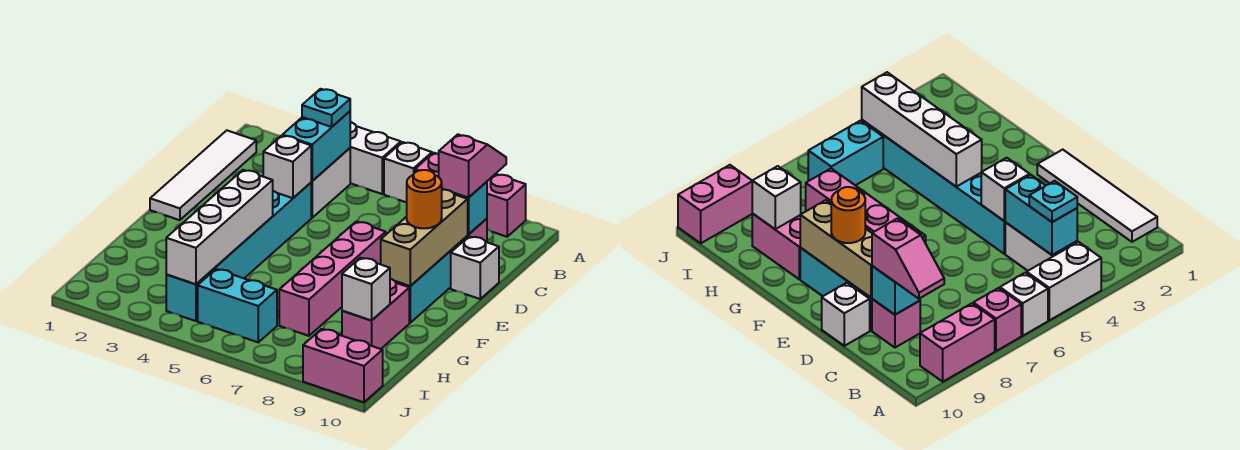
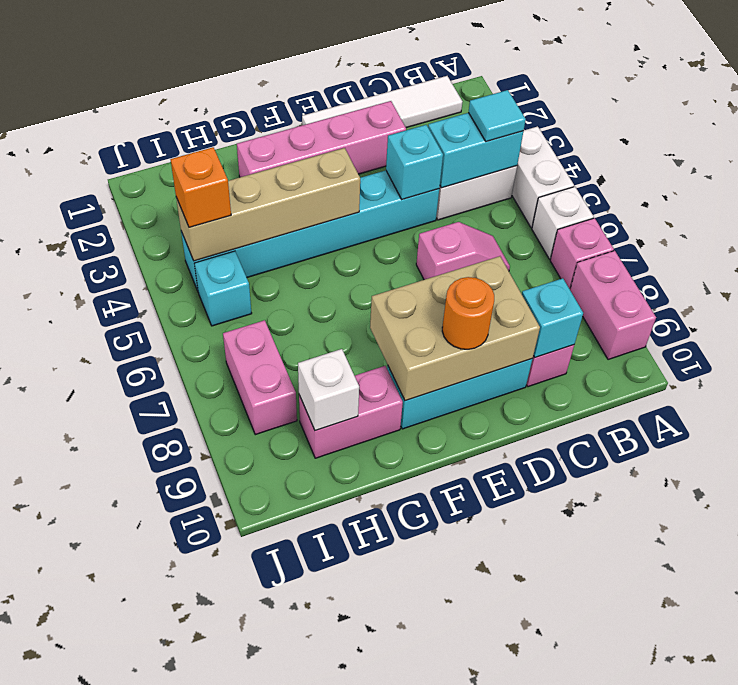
cyan 1x1 plate [302,89,350,127] -> cyan 1x1 tile [468,90,526,142]
pink 1x2 slope [439,135,506,198] -> pink 1x2 slope moved to [416,222,510,280]
white 1x1 brick [263,136,311,198] -> cyan 1x1 brick [386,125,443,199]
tan 1x3 brick [381,189,468,286] -> tan 2x3 brick [370,256,540,401]
white 1x1 brick [451,236,499,299] -> none
pink 1x4 brick [279,222,386,336] -> pink 1x4 brick moved to [237,101,406,177]
white 1x4 brick [166,170,273,284] -> tan 1x4 brick [176,148,360,261]
none -> orange 1x1 brick [170,147,231,227]
cyan 1x2 brick [198,269,277,342] -> cyan 1x1 brick [194,251,252,326]
pink 1x2 brick [303,329,383,402] -> pink 1x2 brick moved to [223,320,297,435]

